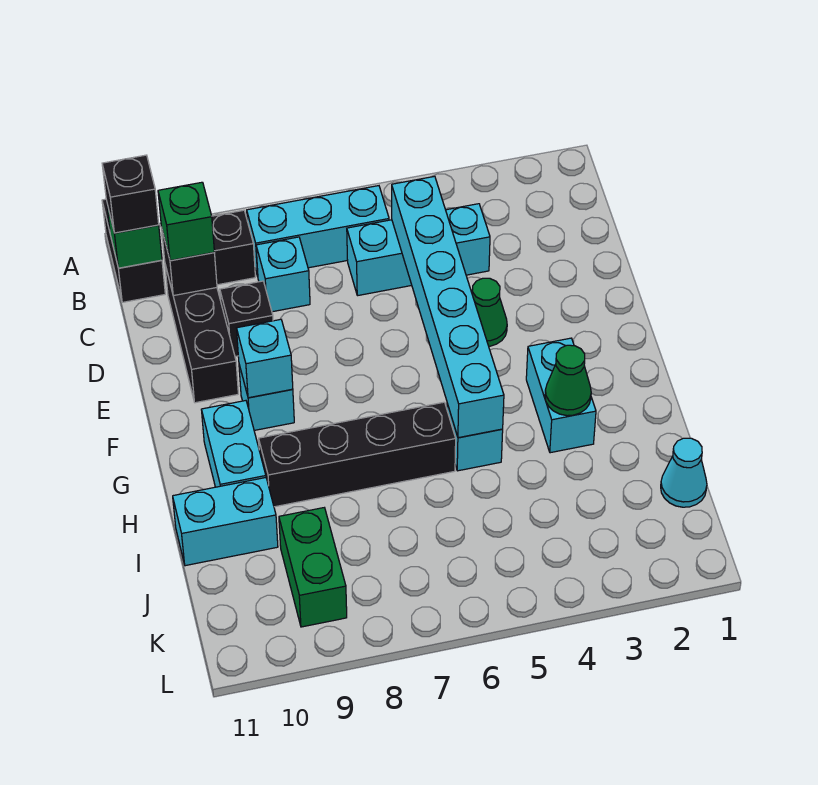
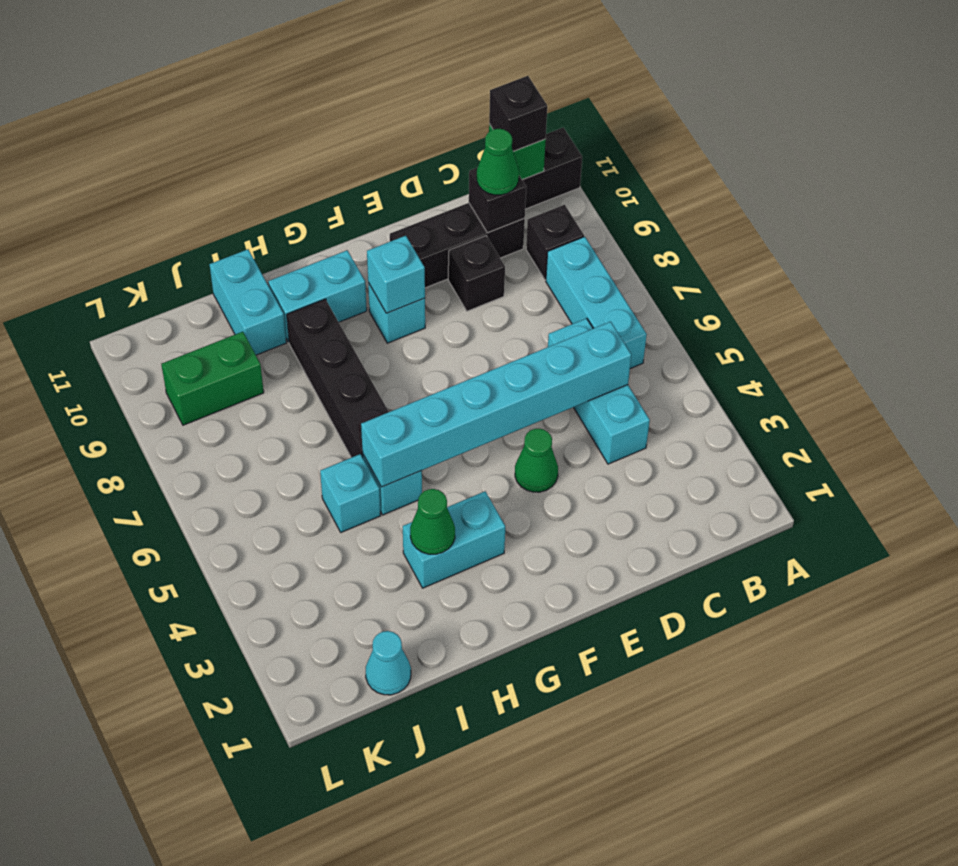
cyan 1x1 brick [256,237,310,312] -> cyan 1x1 brick moved to [320,454,381,532]
green 1x1 brick [158,182,214,261] -> green 1x1 cone [477,129,519,195]

